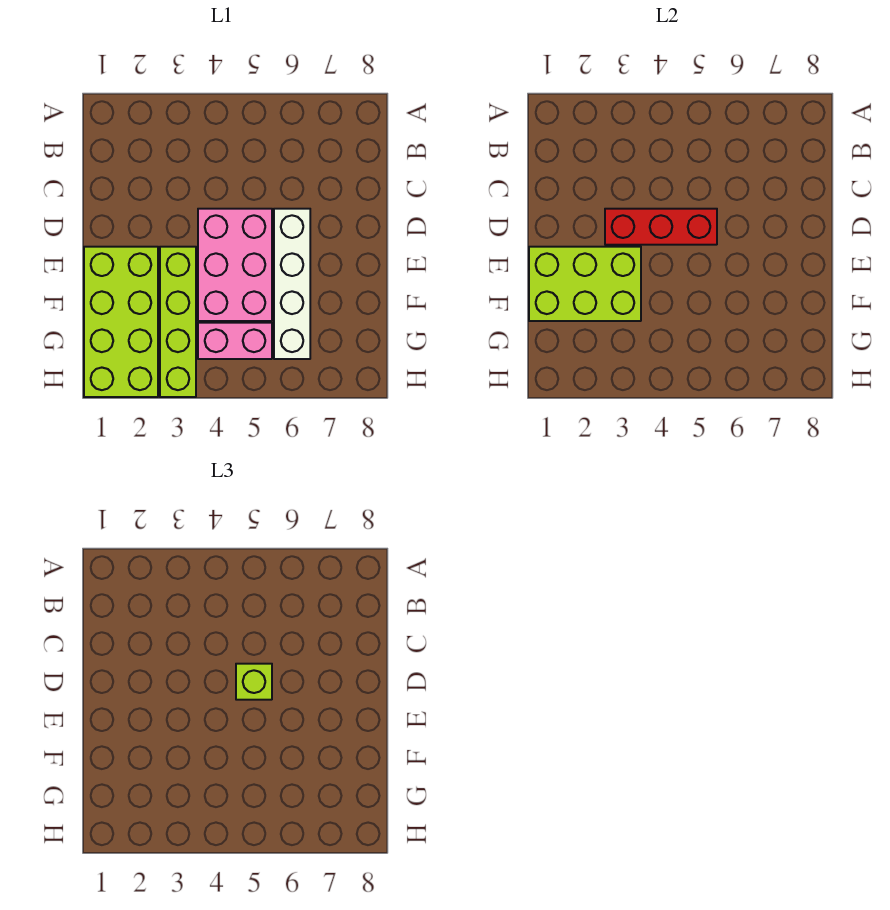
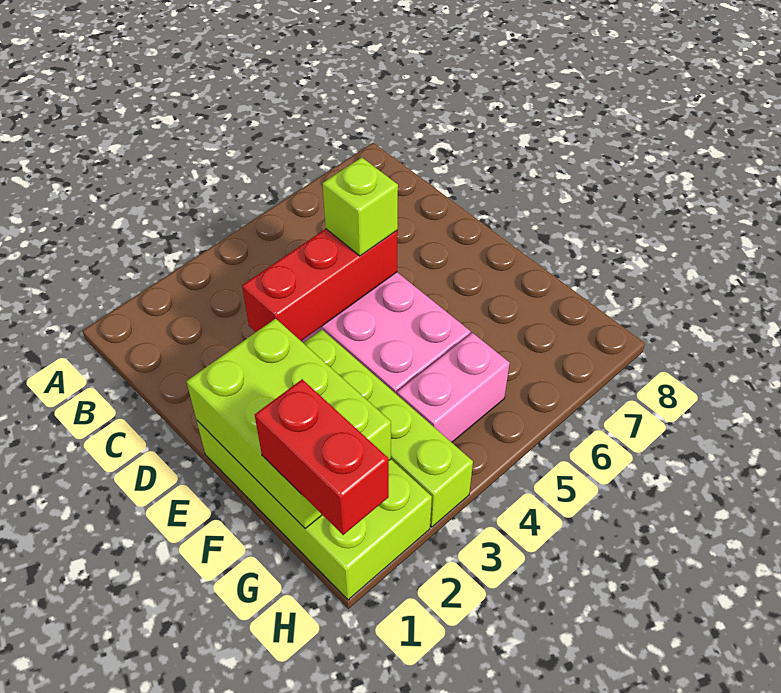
white 1x4 brick [274,209,310,359] -> none
lime 2x3 brick [529,247,641,321] -> lime 2x3 brick turned to [186,319,391,529]
none -> red 1x2 brick [255,379,389,535]

